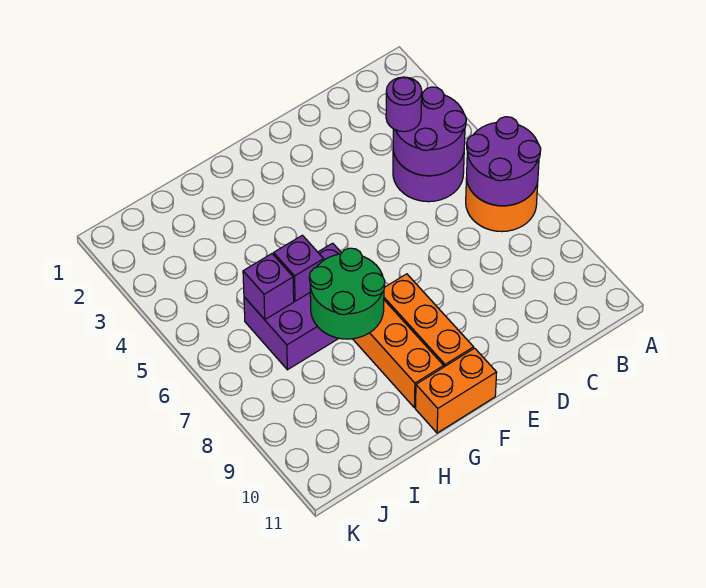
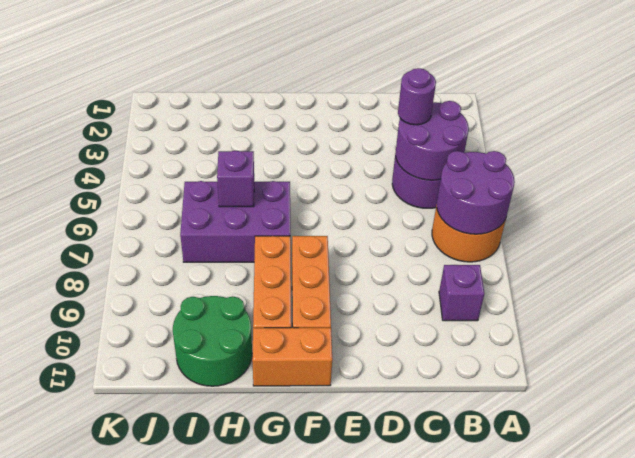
green 2x2 round brick [309,248,385,339] -> green 2x2 round brick moved to [173,296,252,386]
purple 1x1 brick [243,254,294,320] -> purple 1x1 brick moved to [439,265,485,321]

